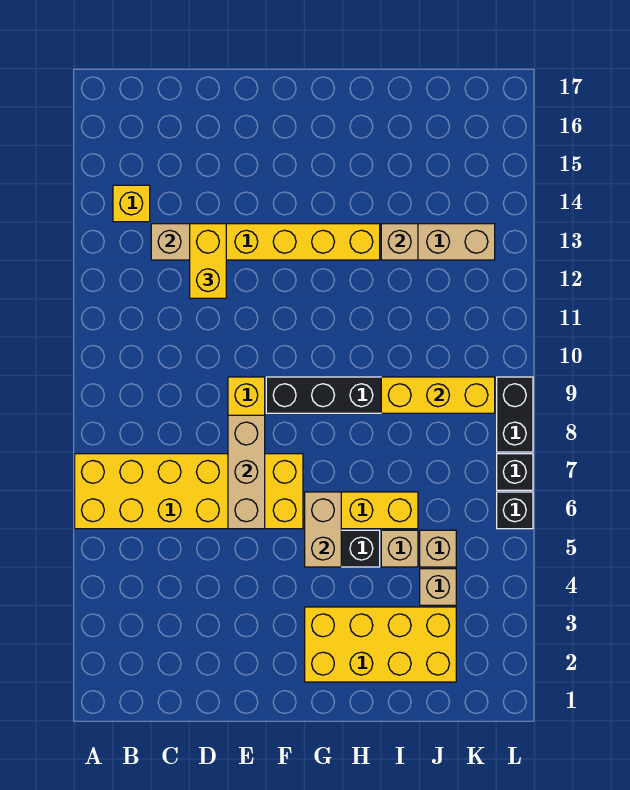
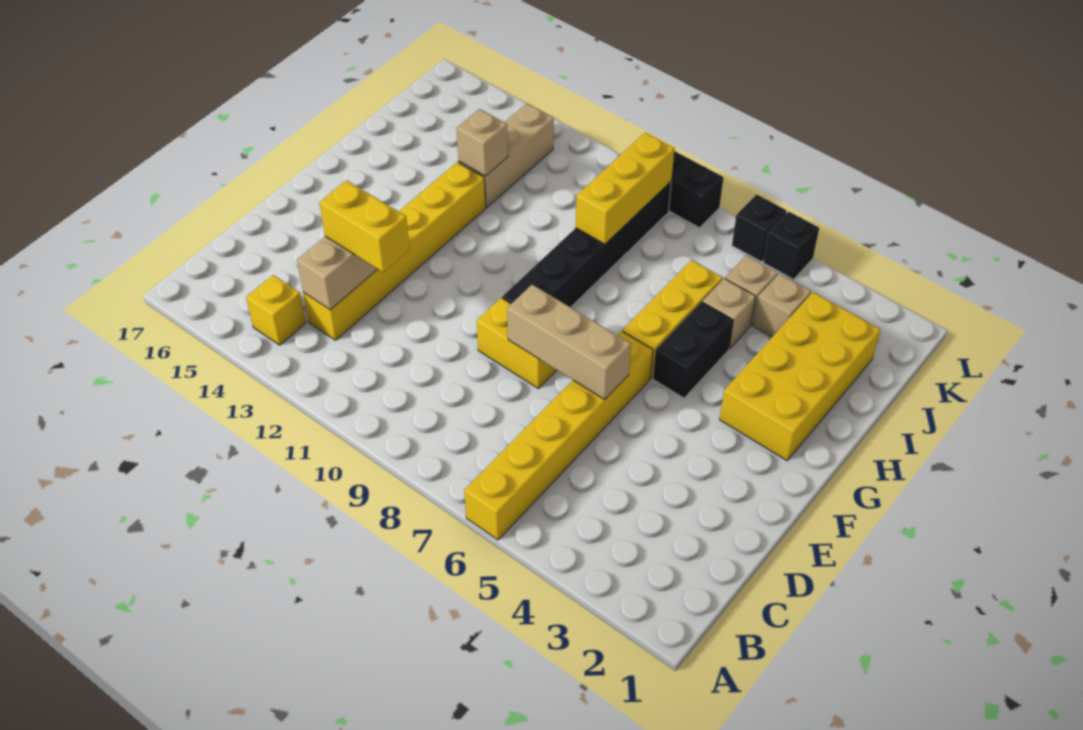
yellow 2x6 brick [75,454,303,529] -> yellow 1x6 brick [464,331,653,540]
tan 1x2 brick [305,492,341,567] -> none
black 1x1 brick [497,454,533,490] -> black 1x1 brick moved to [763,211,819,279]

